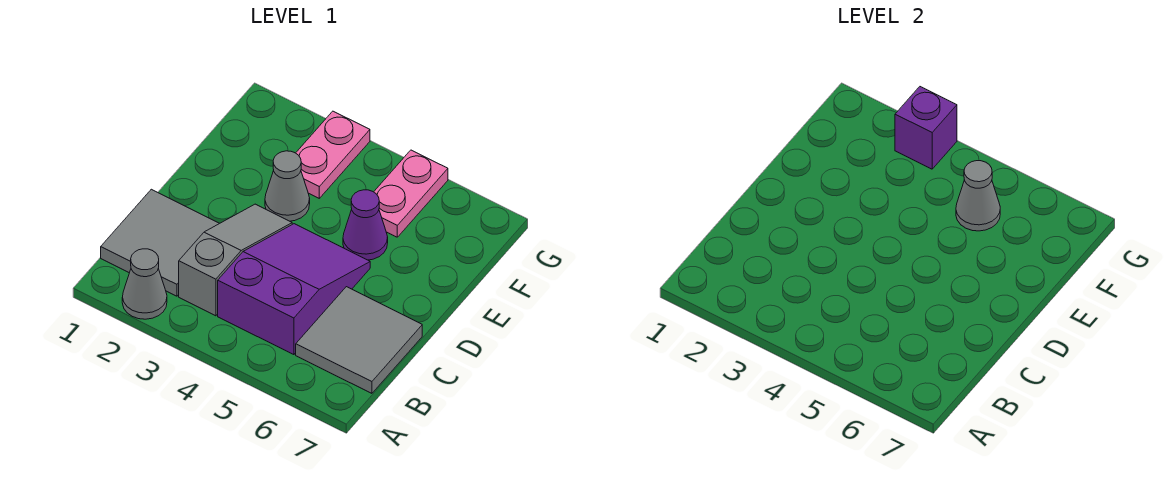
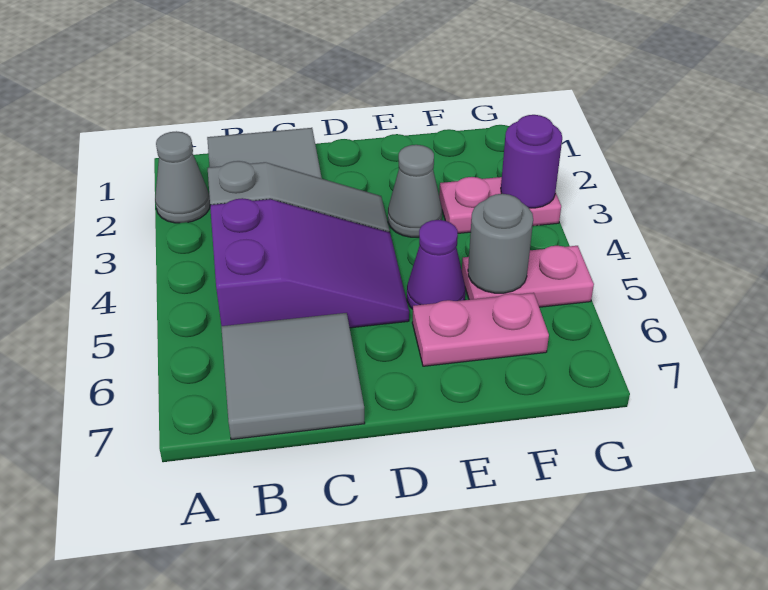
none -> pink 1x2 plate [412,293,549,366]
grey 1x1 cone [956,161,1000,231] -> grey 1x1 round brick [468,194,533,293]
purple 1x1 brick [895,87,957,169] -> purple 1x1 round brick [501,115,562,208]

